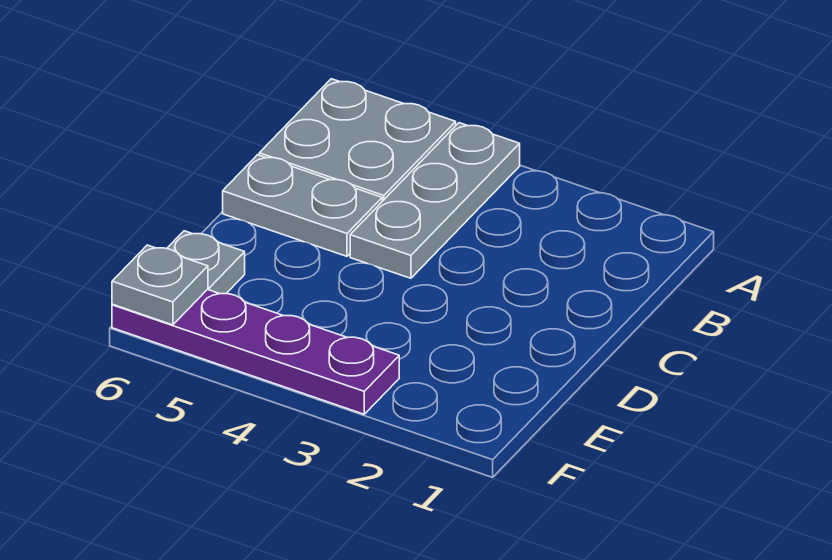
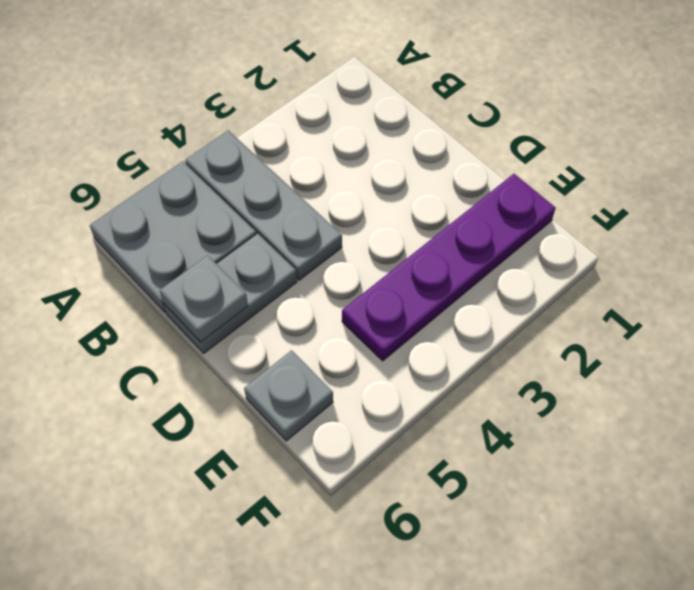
purple 1x4 plate [112,289,399,414] -> purple 1x4 plate moved to [342,174,556,361]
grey 1x1 plate [112,245,208,325] -> grey 1x1 plate moved to [160,255,248,342]

